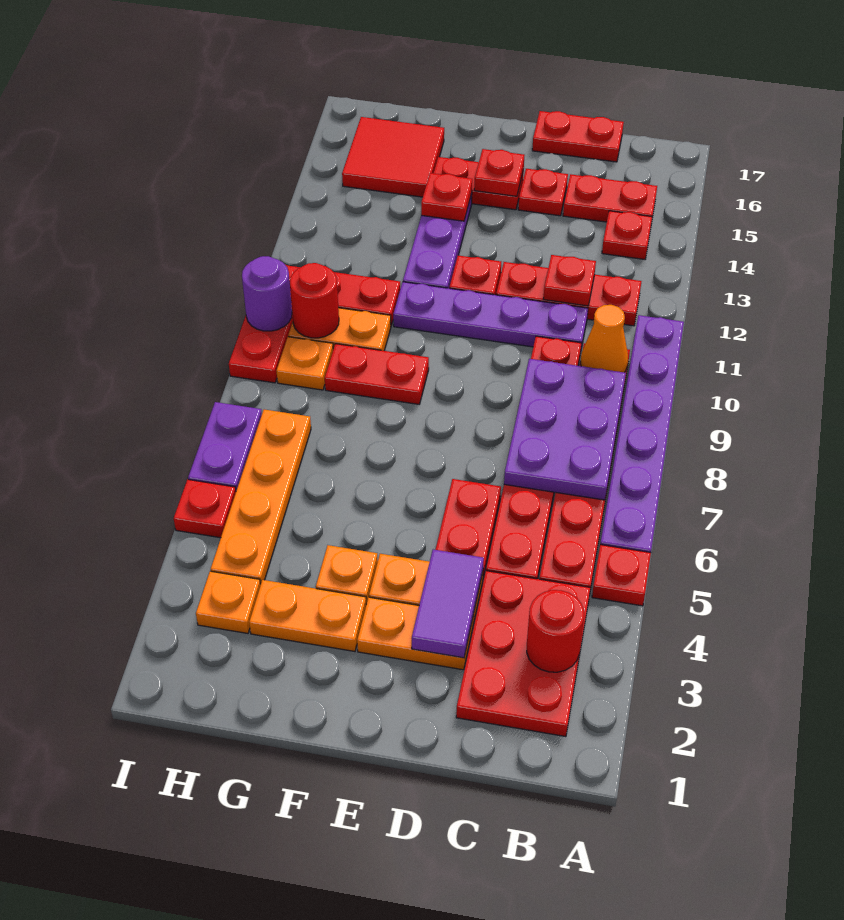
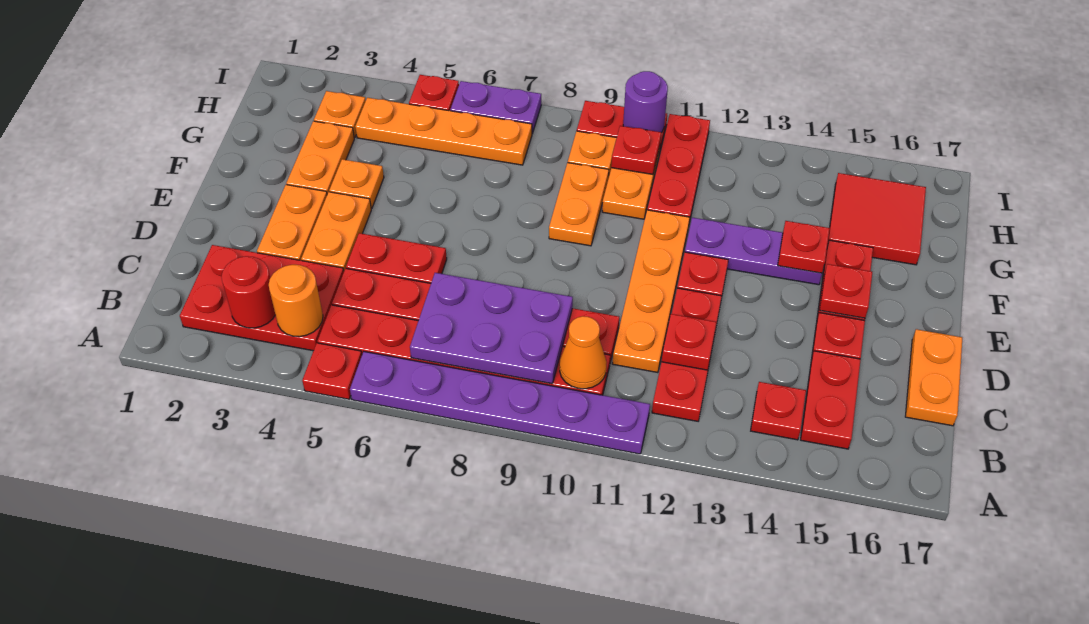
none -> orange 1x1 round brick [269,265,323,337]
purple 1x4 plate [393,282,588,349] -> orange 1x4 plate [612,210,690,373]
red 1x2 plate [532,111,624,162] -> orange 1x2 plate [905,329,962,426]
purple 1x2 tile [412,550,484,658] -> none
red 1x2 plate [325,344,429,404] -> orange 1x2 plate [549,163,609,246]
red 1x1 round brick [290,263,339,338] -> red 1x1 plate [611,126,661,174]

